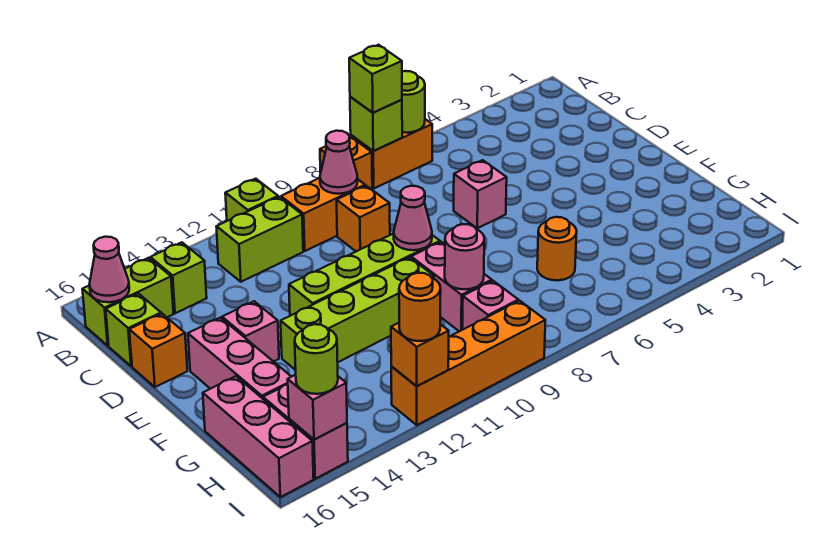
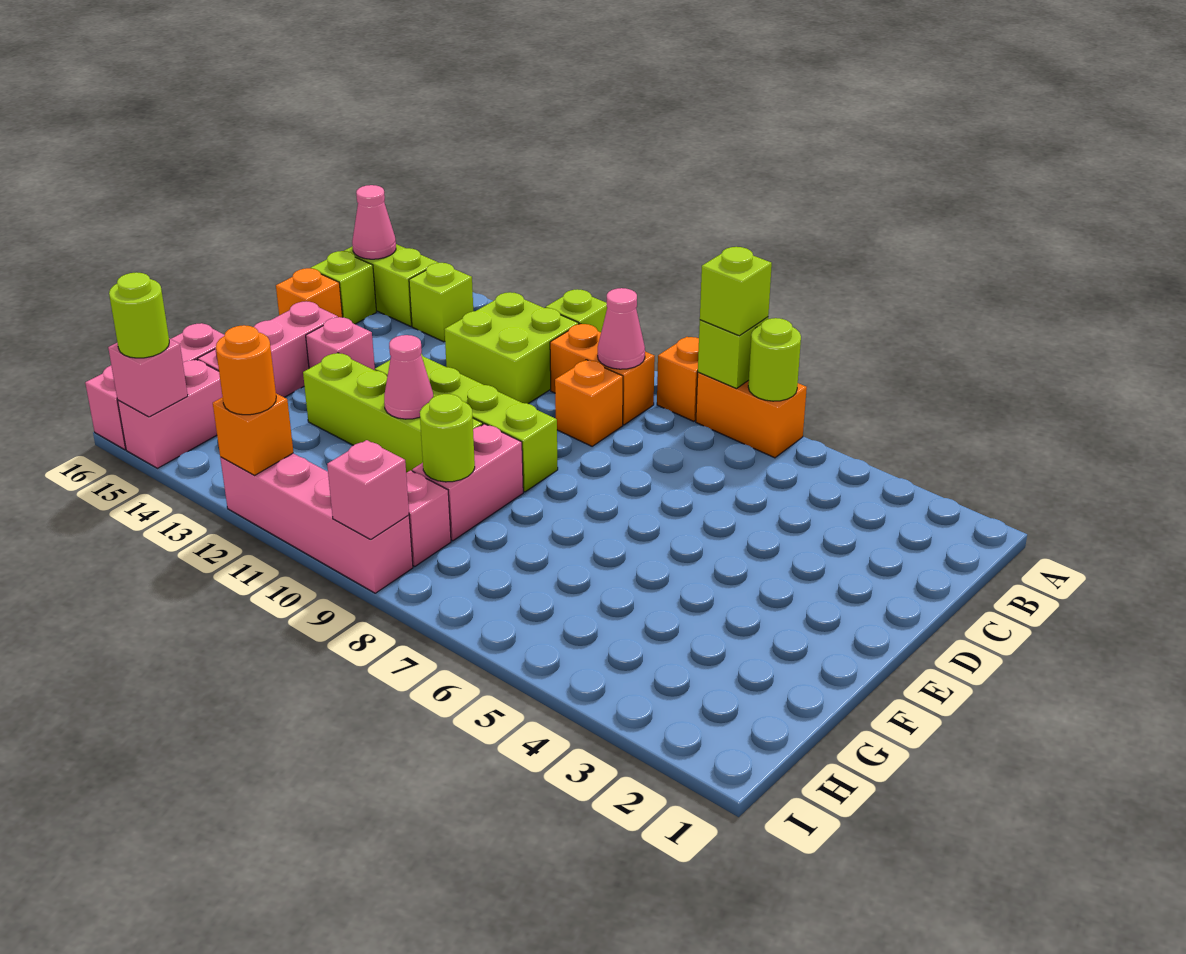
lime 1x2 brick [216,197,303,282] -> lime 2x2 brick [444,292,579,404]
pink 1x1 brick [454,160,507,228] -> pink 1x1 brick moved to [327,440,409,539]
pink 1x1 cone [394,186,432,250] -> pink 1x1 cone moved to [384,335,433,419]
orange 1x1 round brick [537,217,577,280] -> none
pink 1x1 round brick [445,224,484,289] -> lime 1x1 round brick [420,394,475,482]
orange 1x4 brick [391,301,545,425] -> pink 1x4 brick [220,453,413,593]

